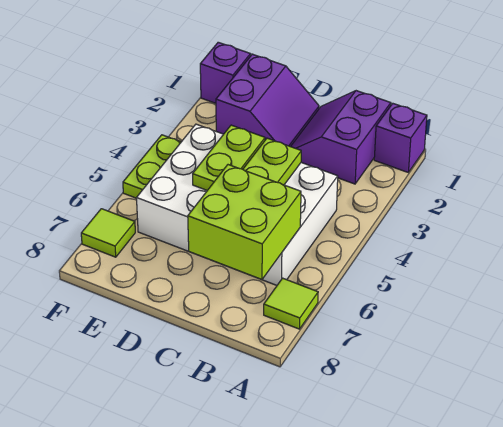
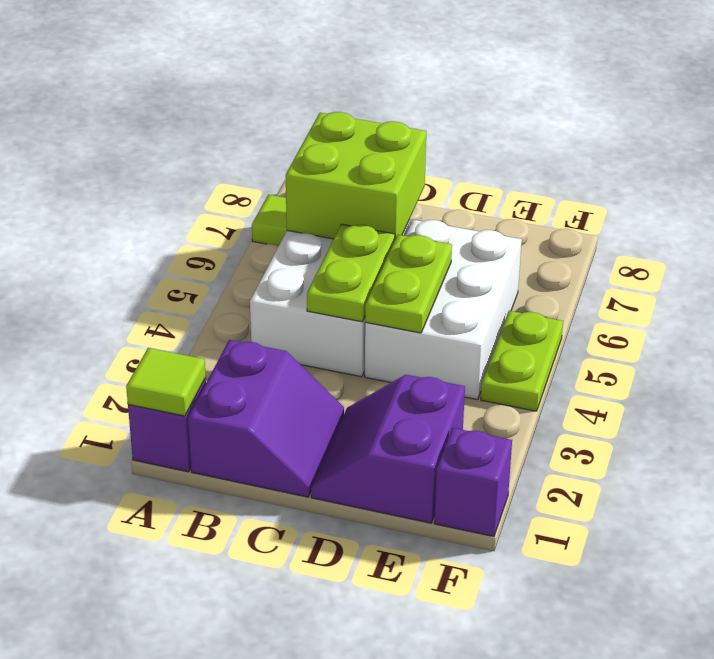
lime 1x1 tile [81,209,135,257] -> lime 1x1 tile moved to [126,348,206,416]

